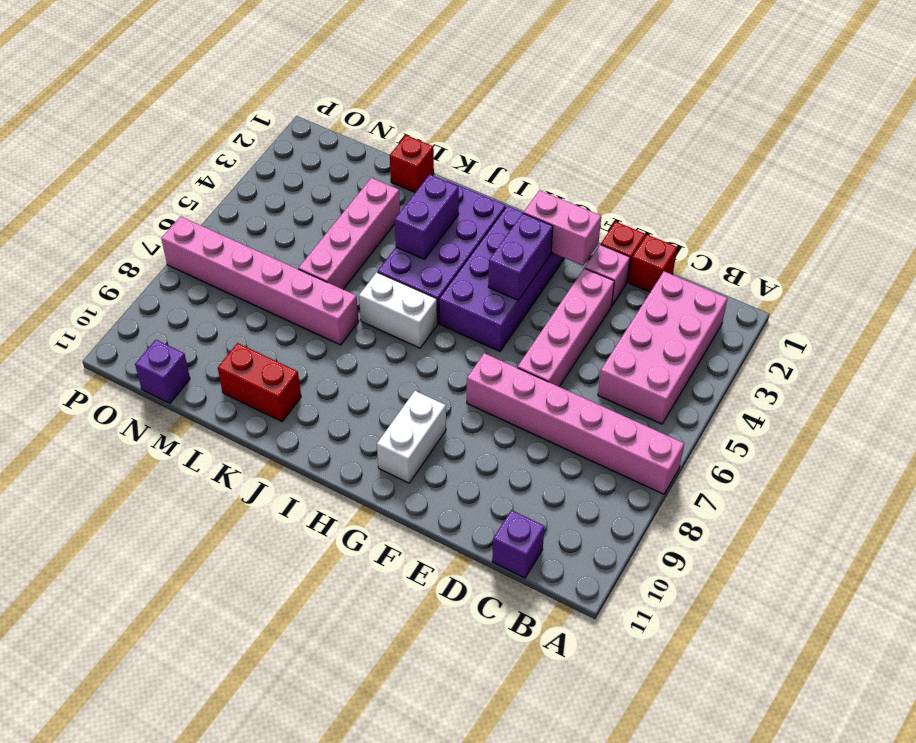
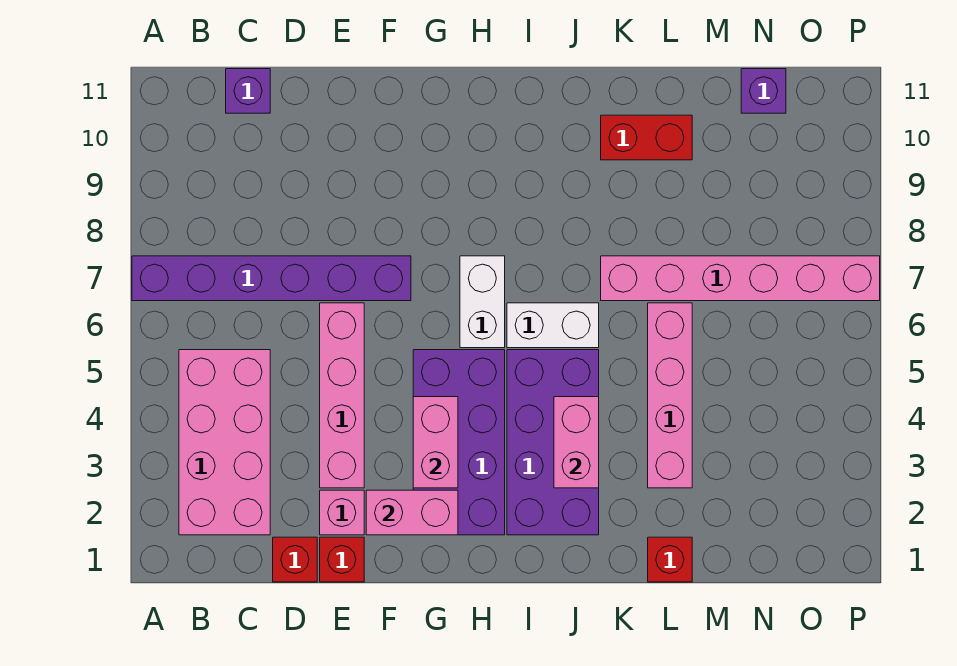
pink 1x6 brick [467,353,684,494] -> purple 1x6 brick [132,256,411,301]
purple 1x2 brick [488,213,553,300] -> pink 1x2 brick [413,397,458,488]
white 1x2 brick [377,391,446,483] -> white 1x2 brick moved to [460,256,505,348]
purple 1x2 brick [394,175,459,259] -> pink 1x2 brick [554,397,599,488]

